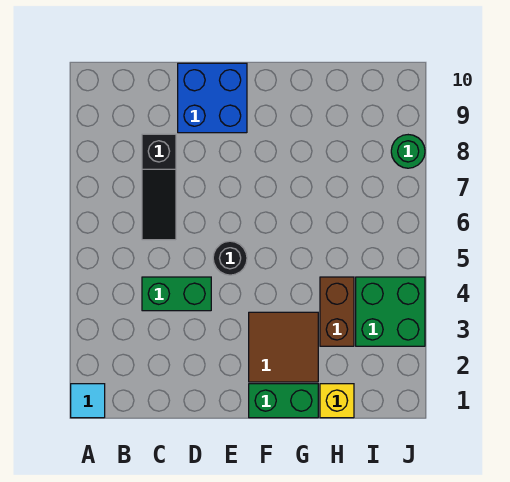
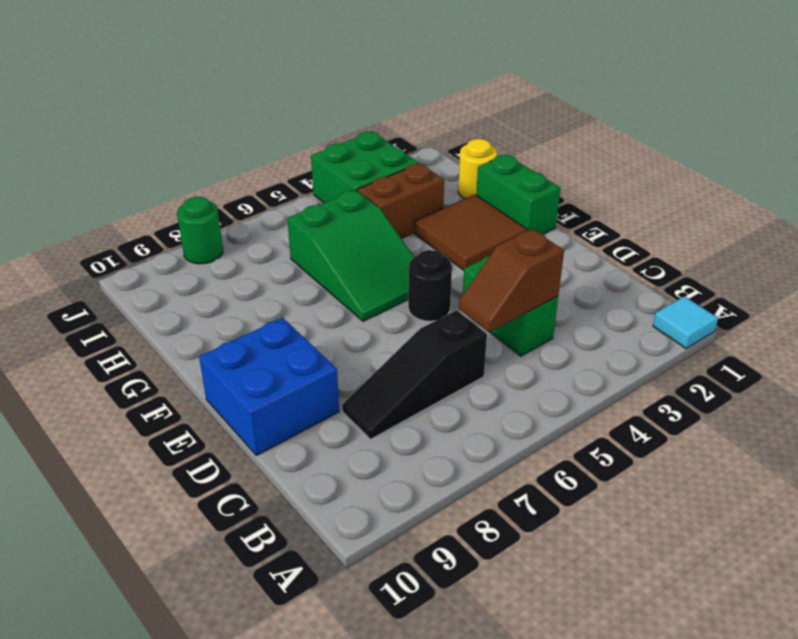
none -> brown 1x2 slope [459,229,564,332]
black 1x3 slope [142,134,176,240] -> black 1x3 slope turned to [342,310,487,439]
none -> green 2x3 slope [287,190,414,321]
yellow 1x1 brick [320,384,354,418] -> yellow 1x1 round brick [458,139,497,199]

